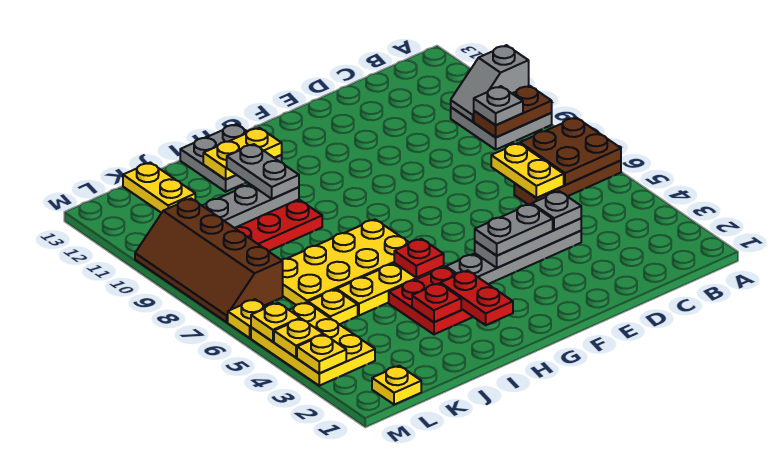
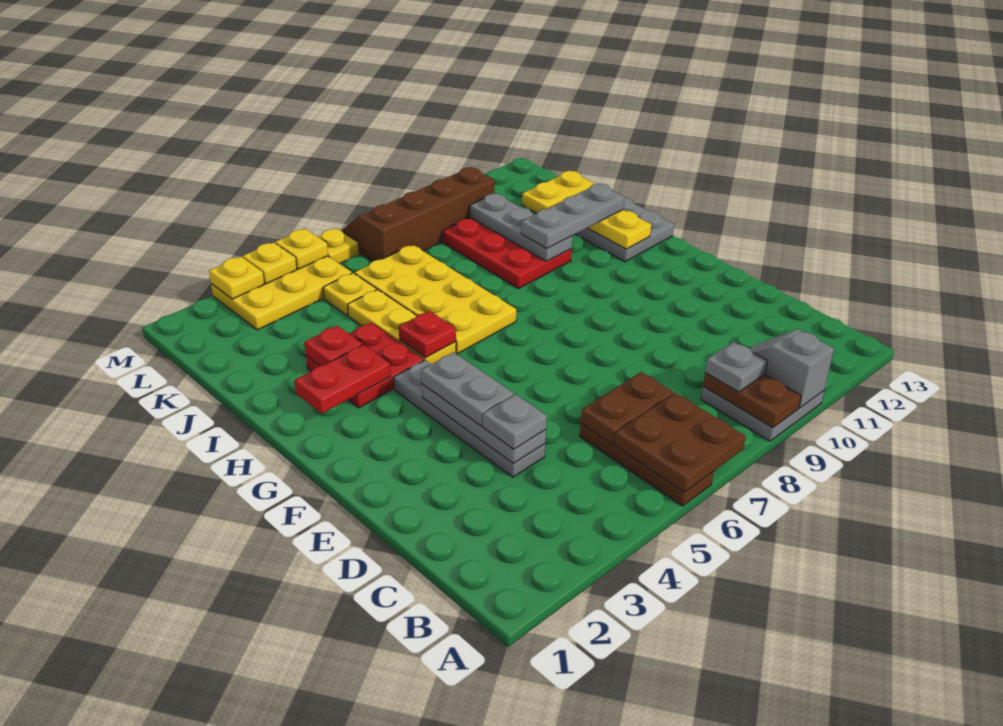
yellow 1x2 plate [491,143,564,198] -> brown 1x2 plate [581,372,673,444]
grey 1x2 plate [227,144,299,199] -> grey 1x3 plate [521,184,625,248]
yellow 1x1 plate [372,366,421,405] -> none

